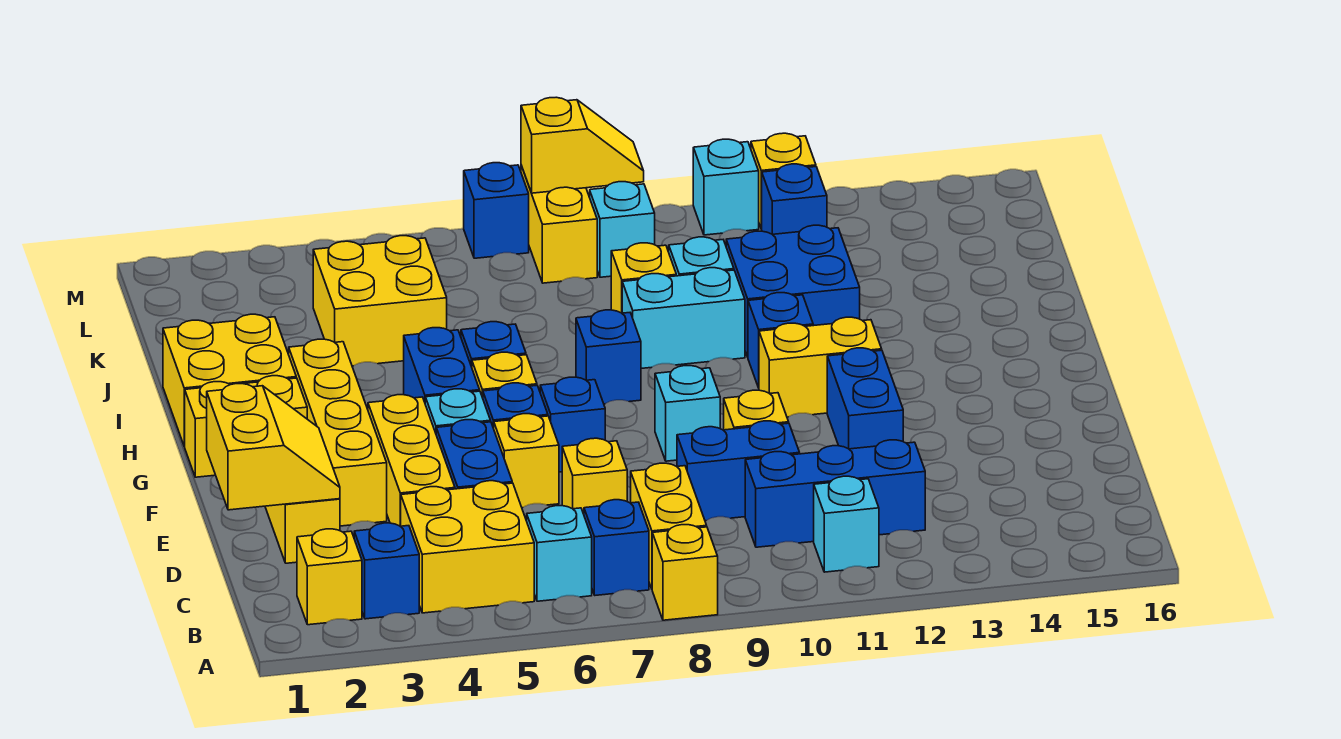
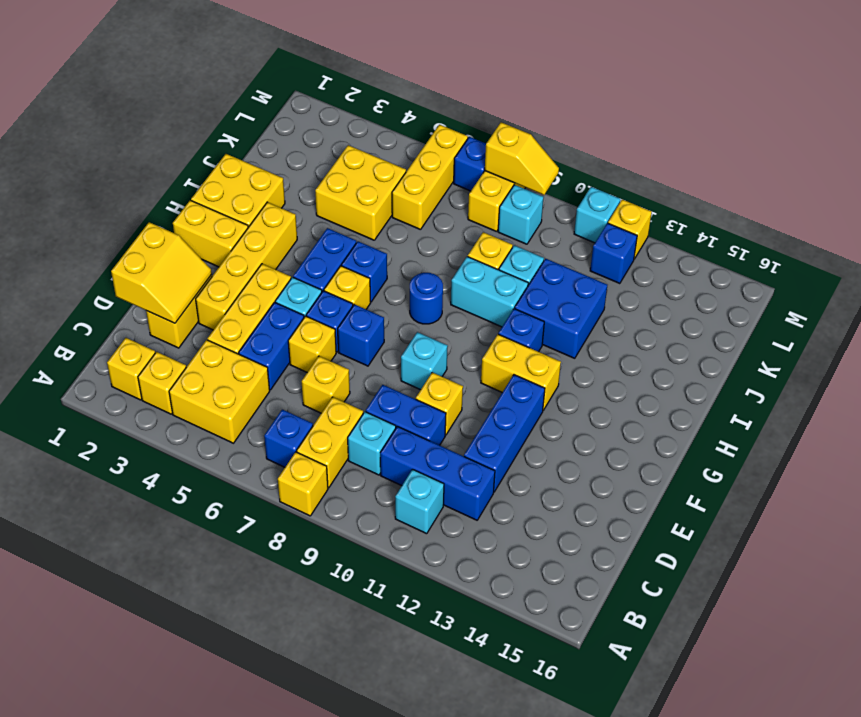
blue 1x1 brick [354,523,419,619] -> yellow 1x1 brick [138,352,186,414]
cyan 1x1 brick [527,506,592,601] -> cyan 1x1 brick moved to [348,412,396,475]
blue 1x2 brick [827,348,903,449] -> blue 1x3 brick [464,375,545,492]
blue 1x1 brick [576,310,641,404] -> blue 1x1 round brick [410,273,443,324]
none -> yellow 1x3 brick [392,125,468,230]

